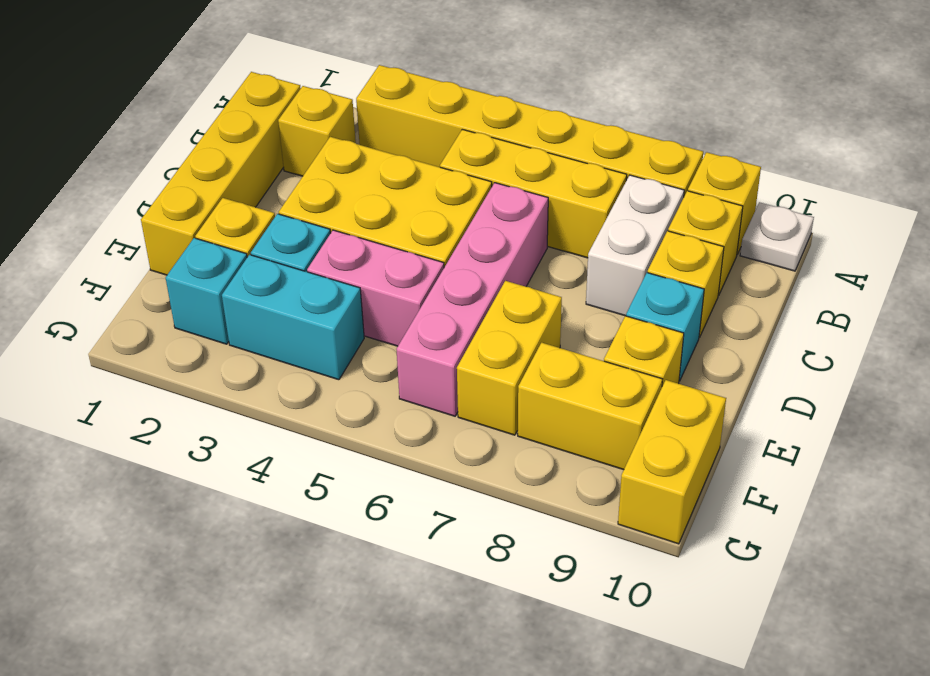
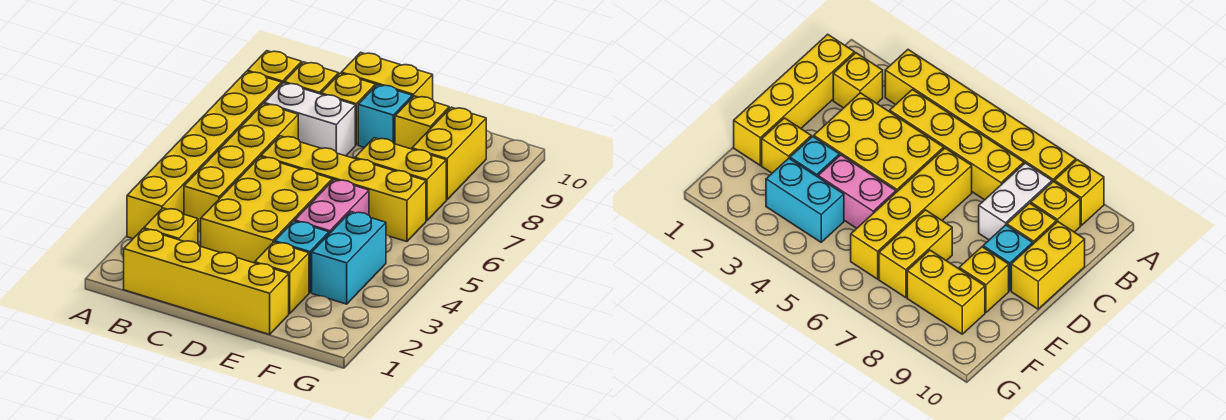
white 1x1 plate [740,202,814,271] -> none
yellow 1x3 brick [440,129,627,258] -> yellow 1x4 brick [184,104,298,232]
pink 1x4 brick [396,183,548,416] -> yellow 1x4 brick [261,136,426,242]
cyan 1x1 brick [166,238,247,344] -> none
yellow 1x2 brick [618,380,726,544] -> yellow 1x2 brick moved to [341,52,433,100]

